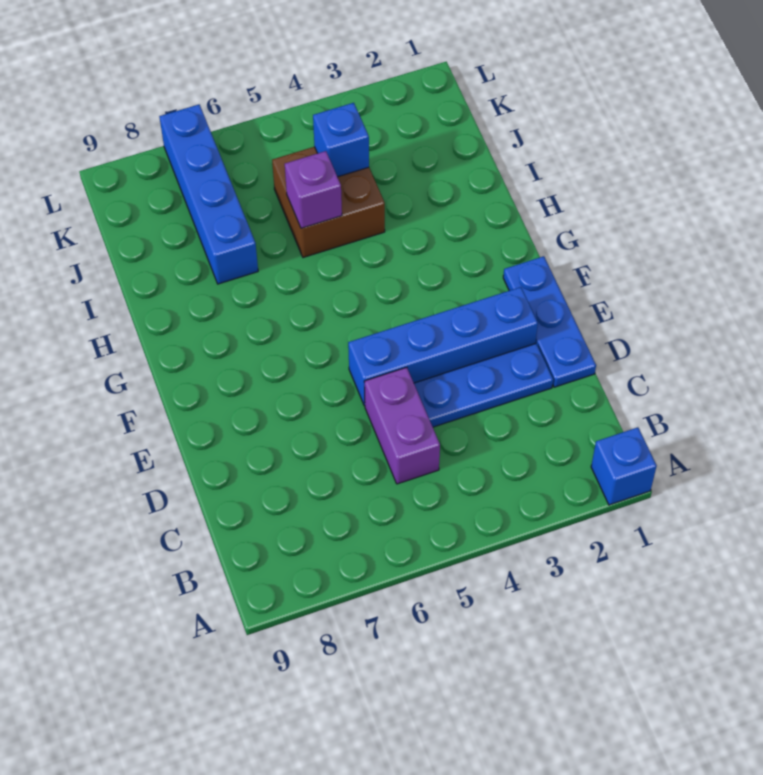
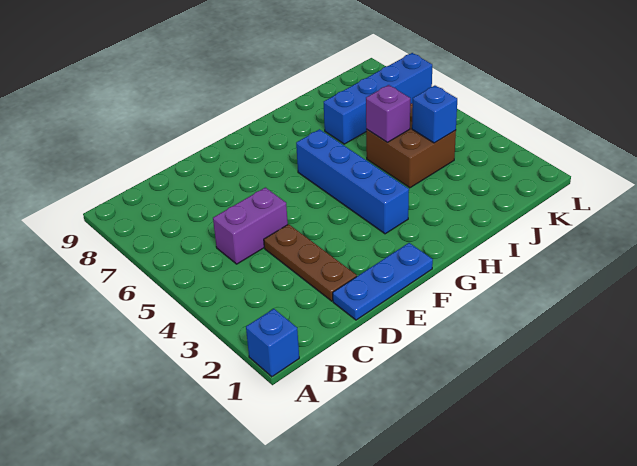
blue 1x3 plate [414,343,553,427] -> brown 1x3 plate [264,224,357,301]
blue 1x4 brick [348,287,538,406] -> blue 1x4 brick moved to [296,129,409,234]

